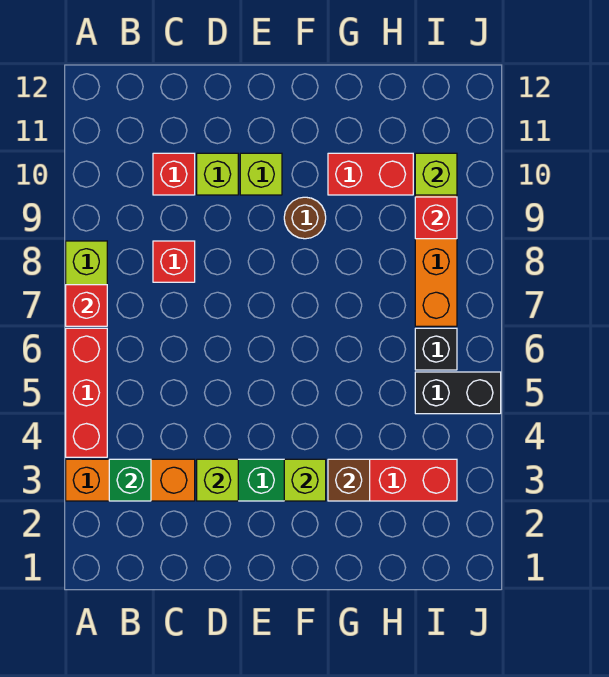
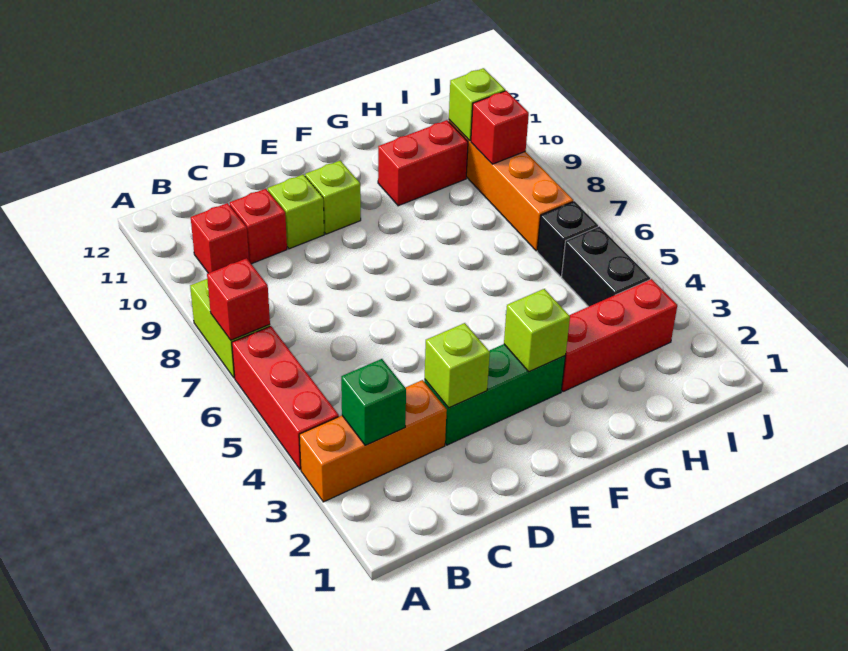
red 1x1 brick [153,241,195,282] -> red 1x1 brick moved to [191,203,249,273]
brown 1x1 round brick [284,197,326,239] -> none
brown 1x1 brick [328,459,370,501] -> none
black 1x2 brick [415,372,501,414] -> black 1x2 brick turned to [561,226,650,307]

